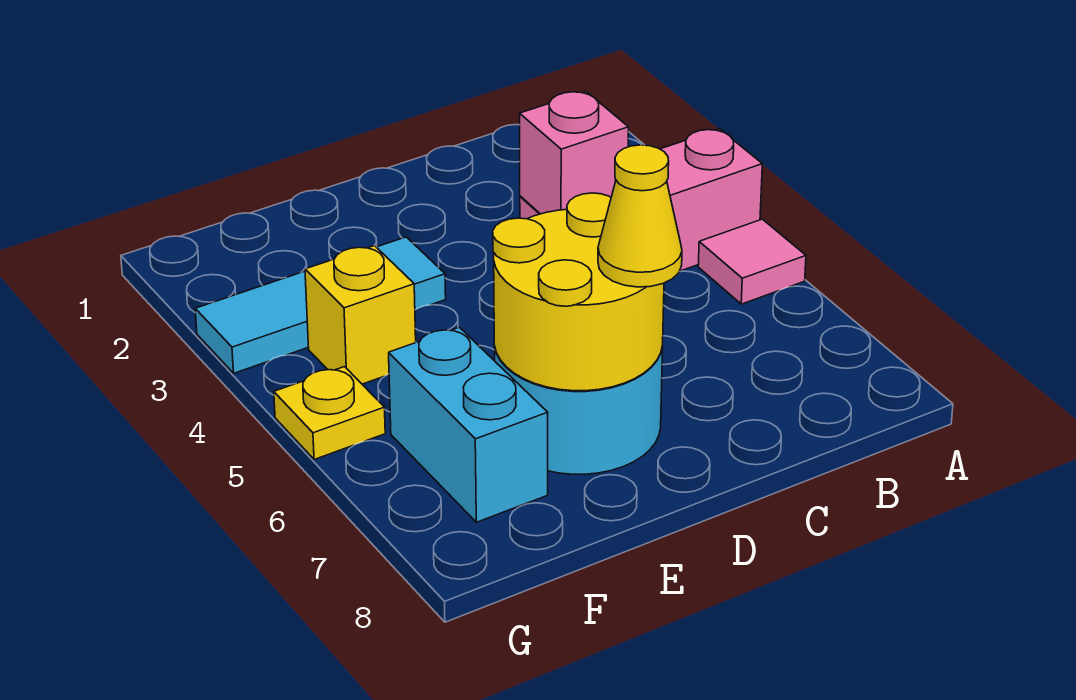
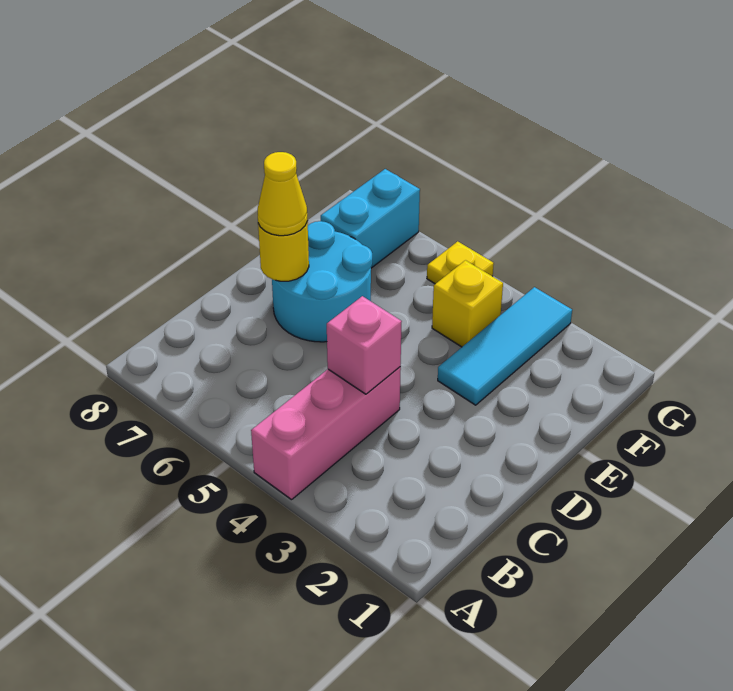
pink 1x1 tile [698,219,806,304] -> none
yellow 2x2 round brick [493,193,664,391] -> yellow 1x1 round brick [258,221,309,281]
cyan 1x2 brick [389,327,548,522] -> cyan 1x2 brick turned to [321,169,420,268]

